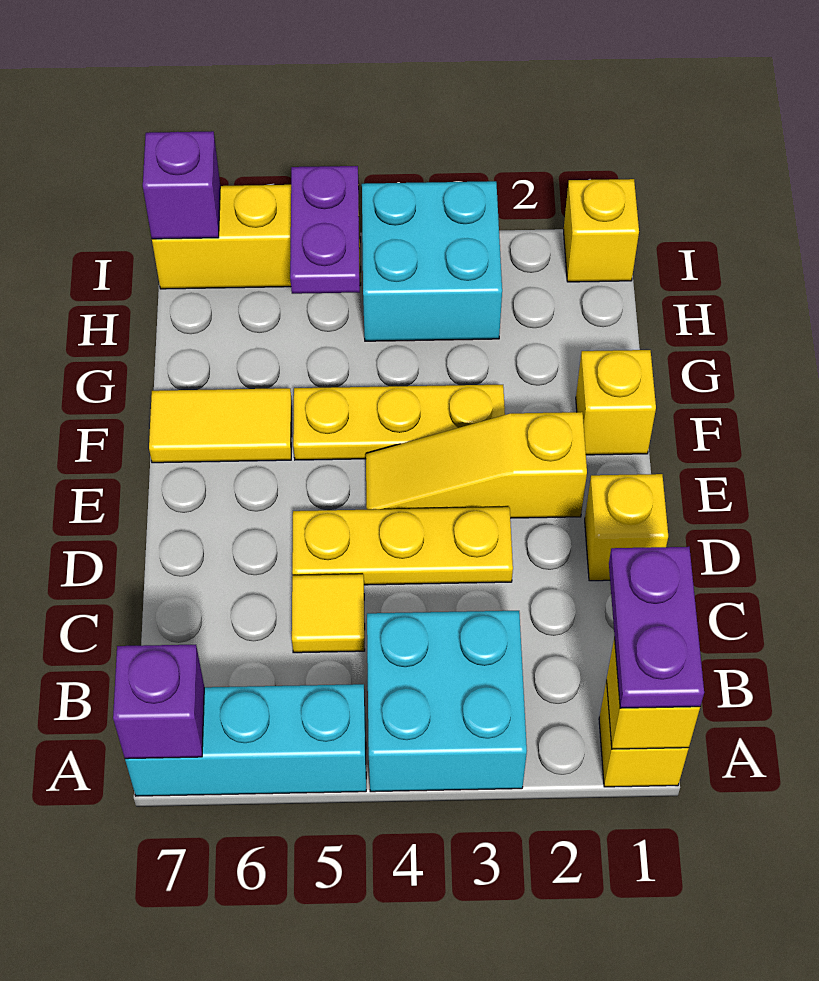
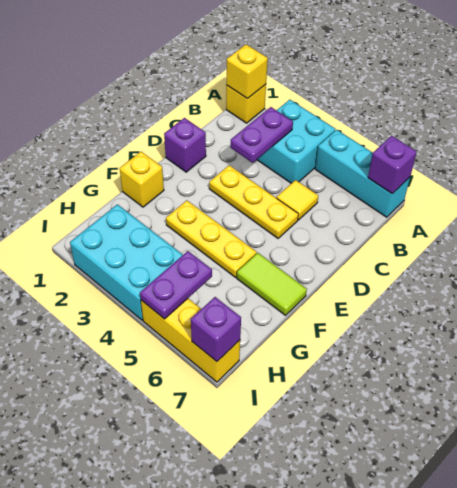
purple 1x2 plate [609,547,704,708] -> purple 1x2 plate moved to [230,107,293,163]
yellow 1x1 brick [585,474,668,581] -> purple 1x1 brick [164,118,206,172]
yellow 1x3 slope [366,412,587,518] -> none
yellow 1x2 tile [149,388,292,463] -> lime 1x2 tile [237,253,307,315]
cyan 2x2 brick [362,181,502,341] -> cyan 2x3 brick [70,204,183,320]
yellow 1x1 brick [564,179,639,282] -> none

